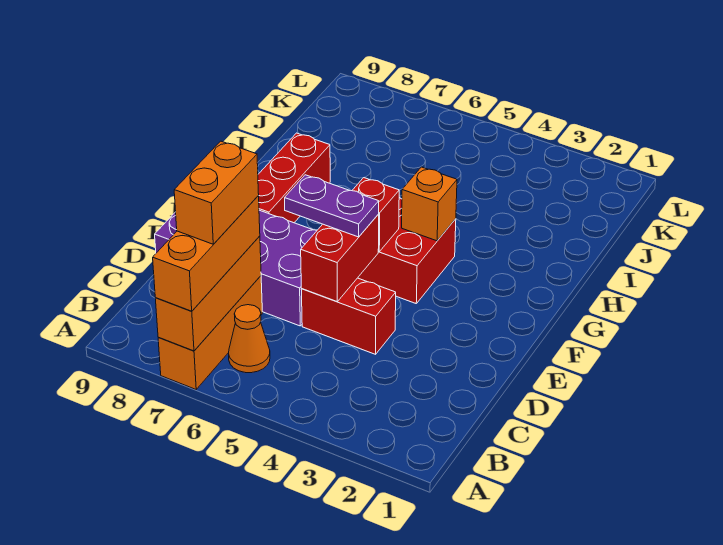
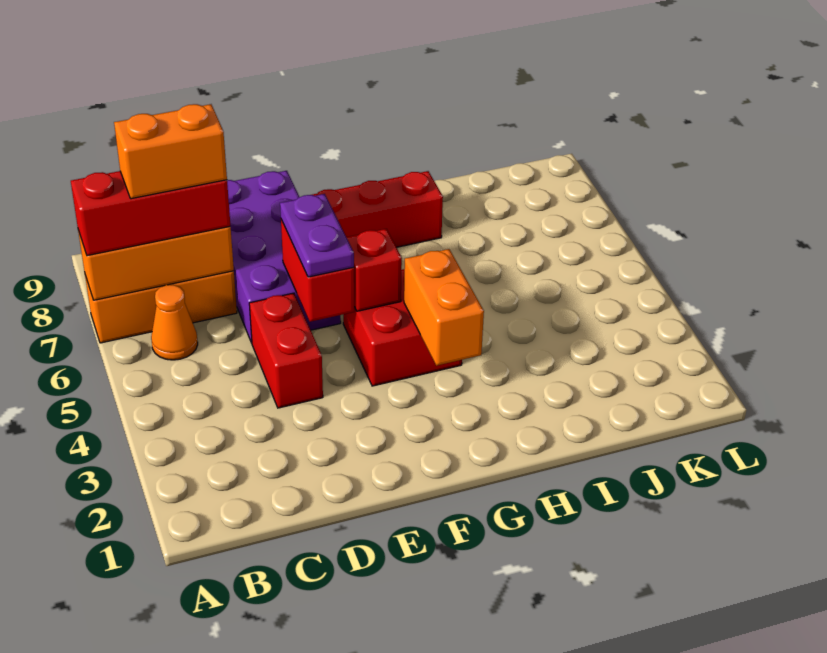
orange 1x3 brick [153,196,260,311] -> red 1x3 brick [71,171,230,256]
red 1x2 brick [301,214,379,302] -> red 1x2 brick turned to [281,220,354,322]
orange 1x1 brick [402,167,457,241] -> orange 1x2 brick [404,249,484,366]

